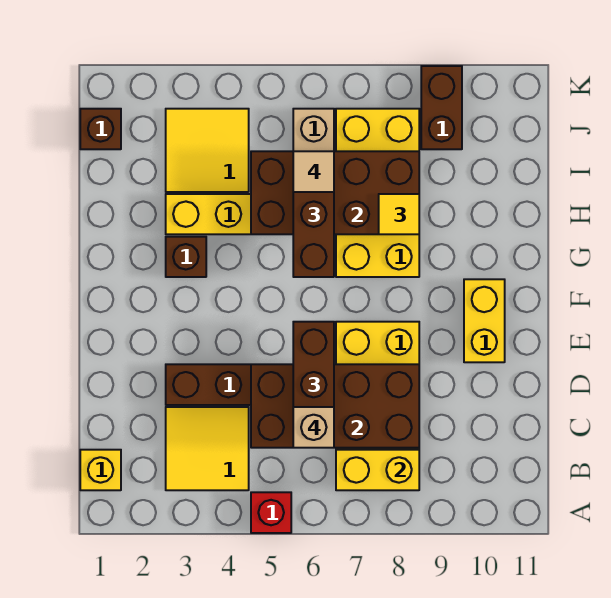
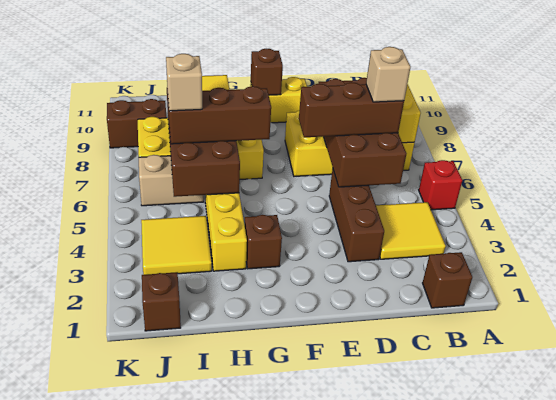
yellow 1x1 brick [80,450,121,490] -> brown 1x1 brick [423,252,472,308]
none -> brown 1x1 brick [251,49,283,95]
tan 1x1 tile [293,151,334,192] -> tan 1x1 brick [166,54,202,111]

